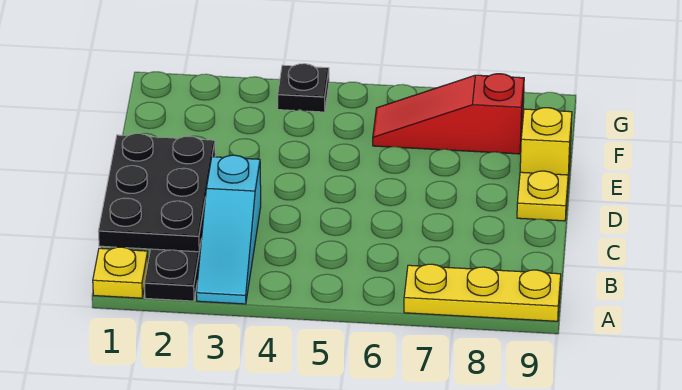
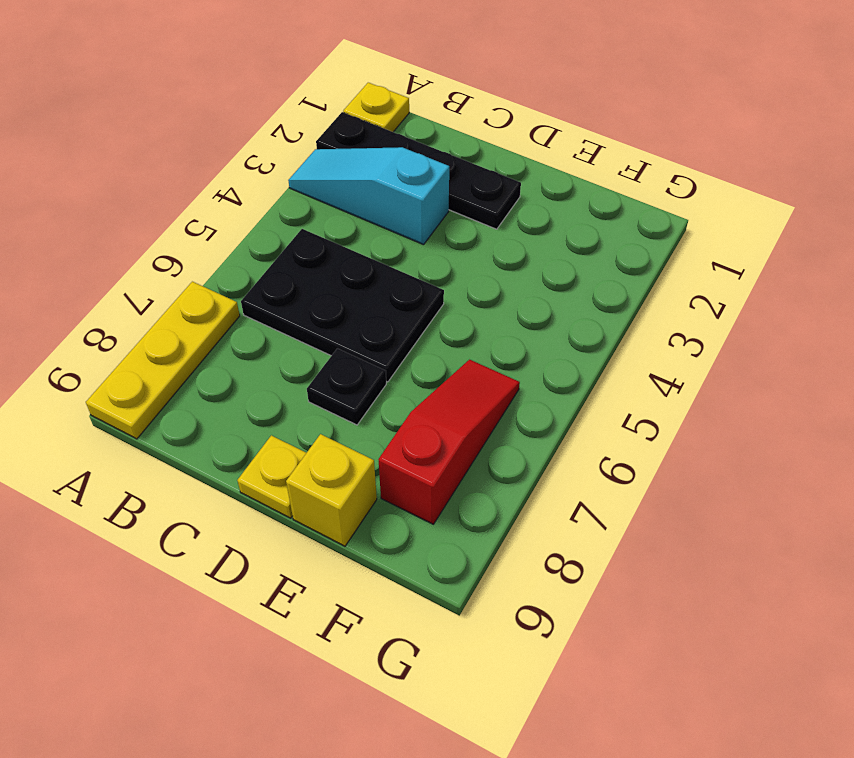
black 2x3 plate [98,134,215,252] -> black 2x3 plate moved to [241,229,444,382]
black 1x1 plate [278,64,329,112] -> black 1x1 plate moved to [307,348,386,425]

